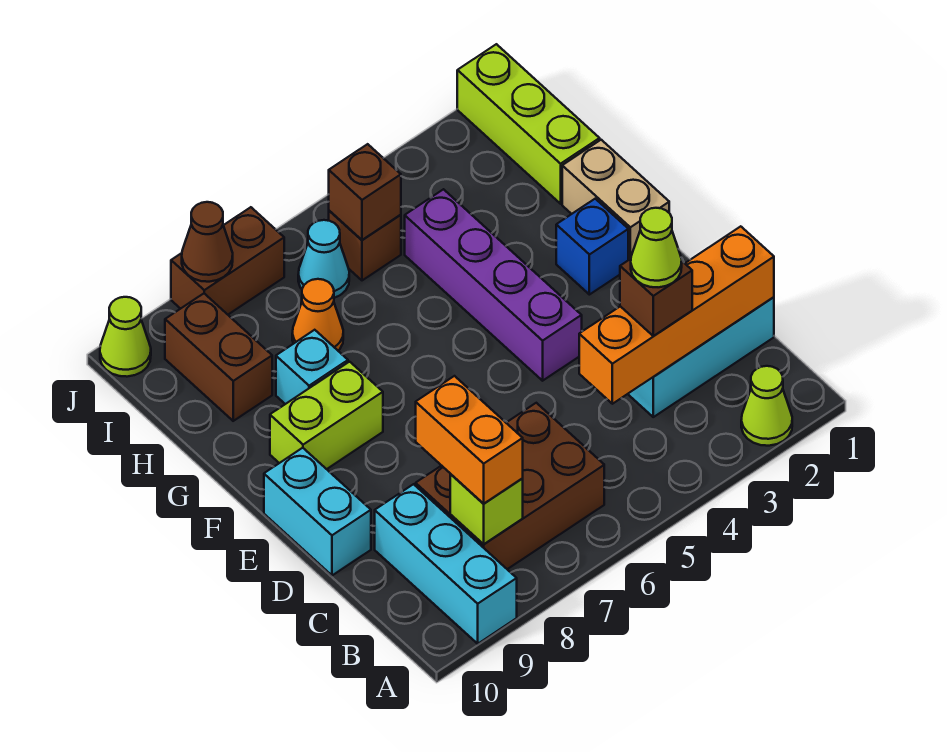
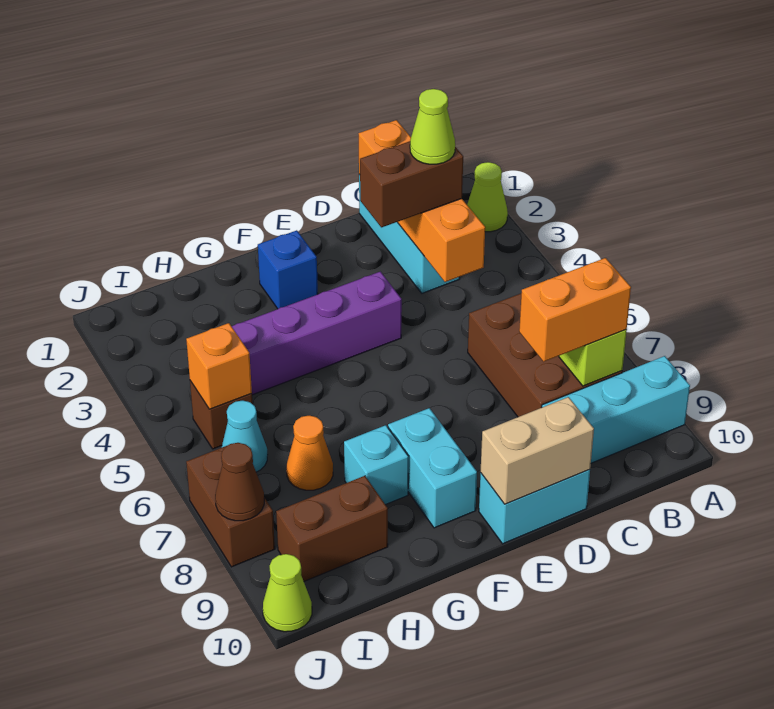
brown 1x1 brick [620,259,692,336] -> brown 1x2 brick [360,141,463,227]
tan 1x2 brick [562,140,669,260] -> tan 1x2 brick moved to [481,397,594,504]
lime 1x2 brick [270,362,383,469] -> cyan 1x2 brick [388,408,477,528]
lime 1x3 brick [457,44,600,204] -> none
brown 1x1 brick [329,144,401,240] -> orange 1x1 brick [186,323,252,409]

